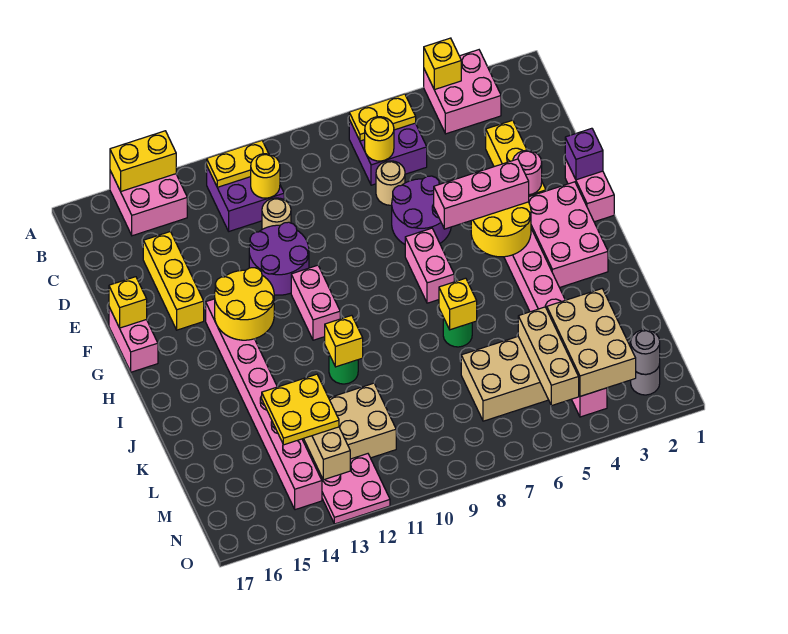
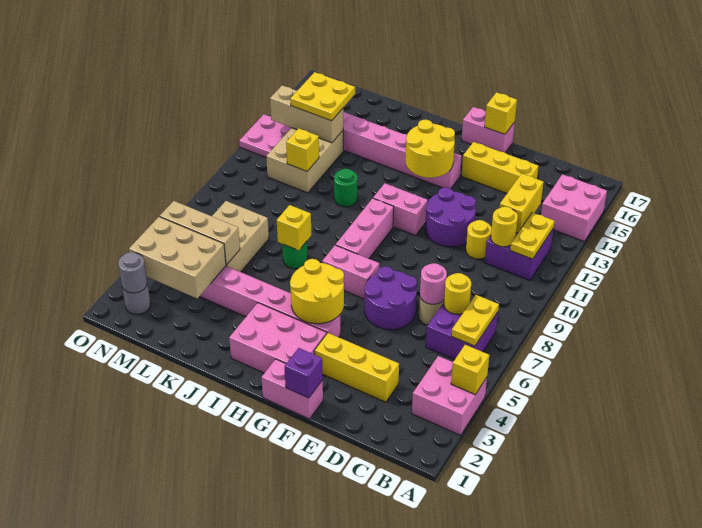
yellow 1x2 brick [110,131,176,191] -> yellow 1x2 brick moved to [500,173,544,233]
tan 1x1 round brick [262,198,291,229] -> yellow 1x1 round brick [466,220,492,259]
pink 1x1 round brick [513,150,542,195] -> pink 1x1 round brick moved to [420,263,447,304]
pink 1x3 brick [434,159,529,229] -> pink 1x3 brick moved to [336,198,394,259]
yellow 1x1 brick [325,315,363,367] -> yellow 1x1 brick moved to [286,128,319,171]

